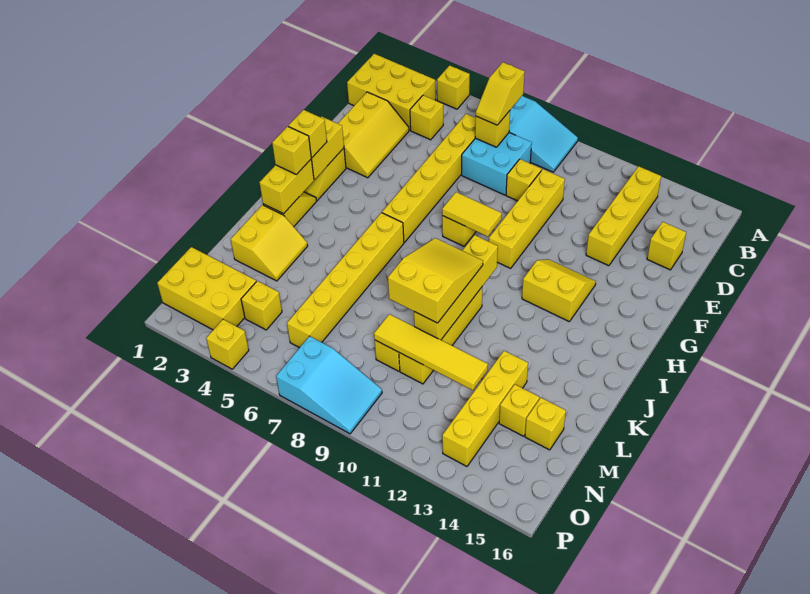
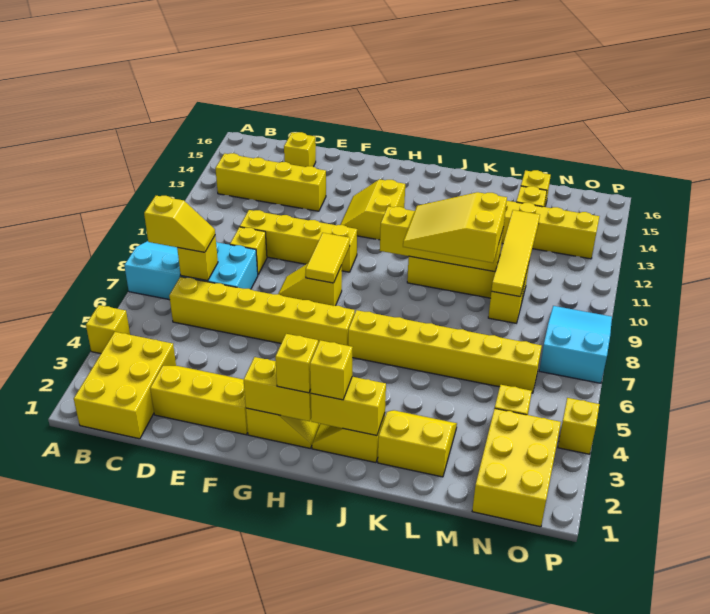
yellow 1x1 brick [410,95,443,140] -> none

